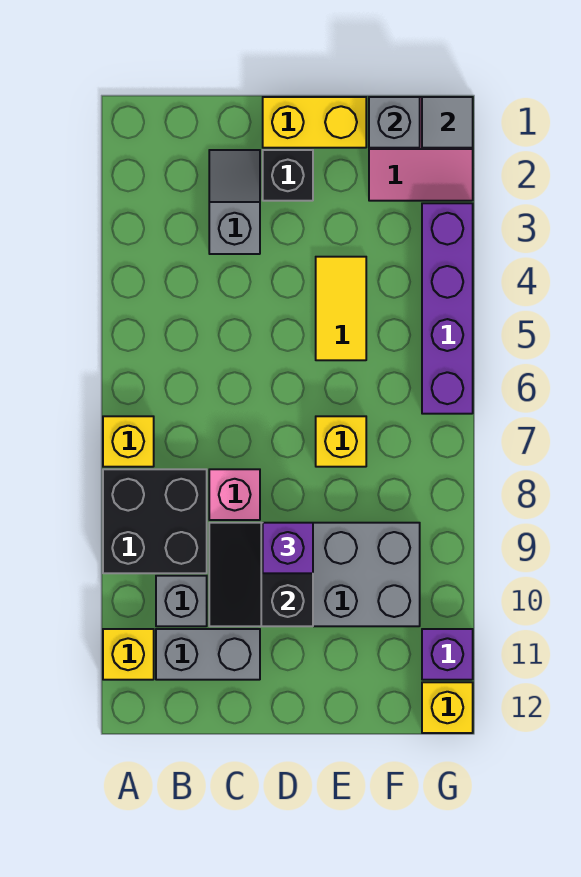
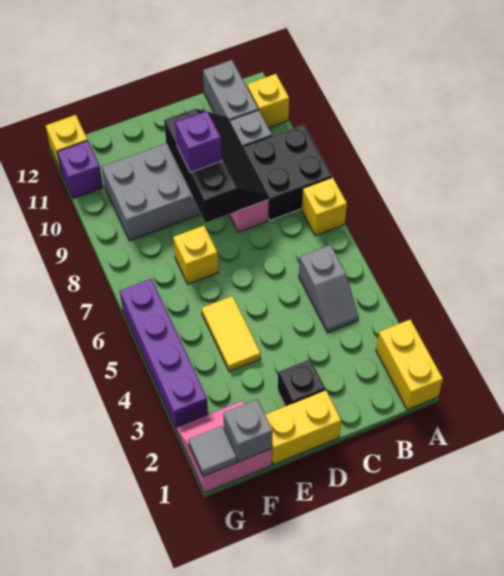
none -> yellow 1x2 brick [376,320,443,410]
grey 1x2 brick [156,629,260,680] -> grey 1x2 brick turned to [203,60,258,120]
grey 1x2 slope [209,150,260,254] -> grey 1x2 slope moved to [299,245,359,333]
black 2x2 slope [209,523,313,626] -> black 2x3 slope [164,109,269,223]

